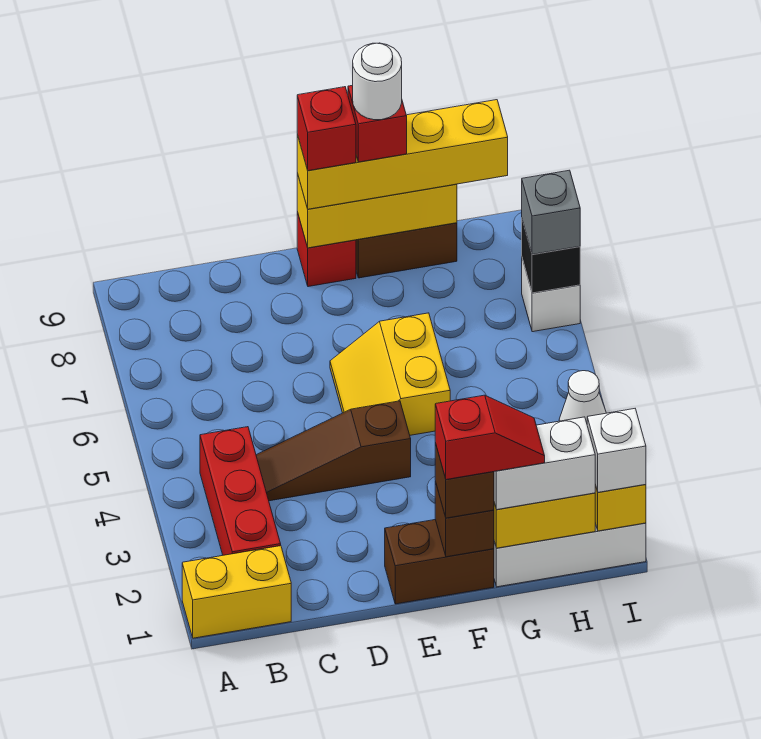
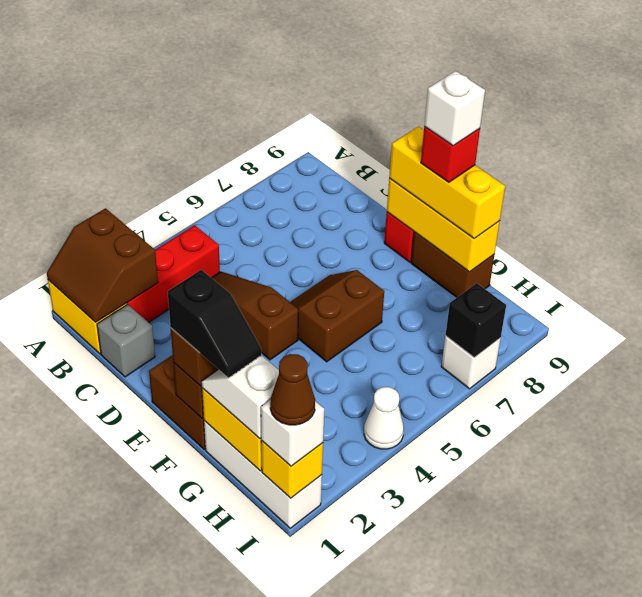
none -> brown 2x2 slope [47,208,158,322]
yellow 2x2 slope [330,313,450,435] -> brown 2x2 slope [290,270,384,362]
yellow 1x4 brick [297,100,508,209] -> yellow 1x3 brick [389,126,505,238]
red 1x1 brick [297,87,356,171] -> none
red 1x2 slope [435,395,545,480] -> black 1x2 slope [168,270,261,378]
white 1x1 round brick [353,43,402,120] -> white 1x1 brick [424,71,485,146]
white 1x2 brick [494,417,595,510] -> white 1x2 slope [201,356,279,439]
none -> brown 1x1 cone [270,354,315,425]
grey 1x1 brick [522,170,580,254] -> grey 1x1 brick moved to [97,304,155,377]

